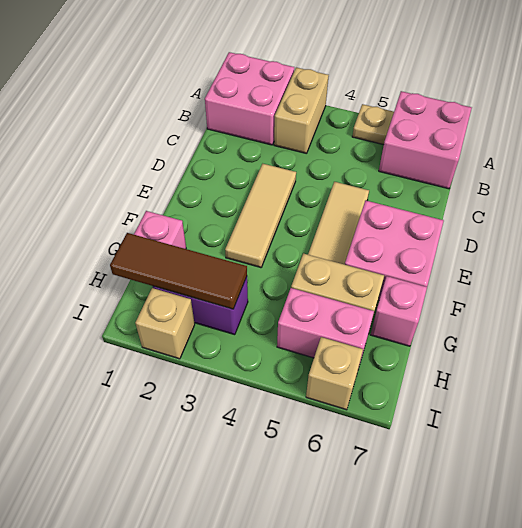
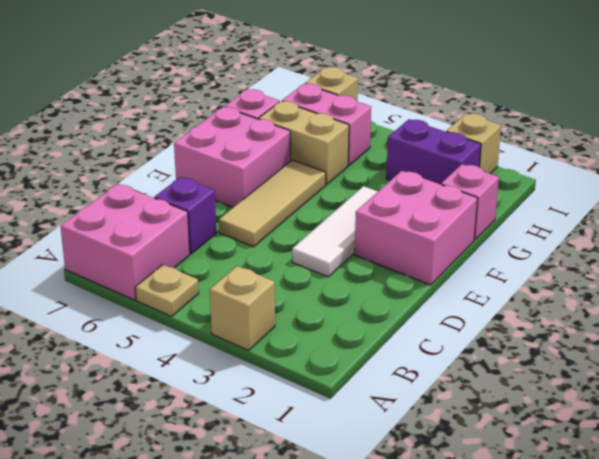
pink 2x2 brick [205,52,294,145] -> pink 2x2 brick moved to [355,171,478,285]
tan 1x2 brick [274,68,329,154] -> tan 1x1 brick [210,266,275,350]
none -> purple 1x1 brick [155,177,216,254]
tan 1x3 tile [225,164,296,268] -> white 1x3 tile [292,186,378,277]
brown 1x3 tile [110,233,247,309] -> none

